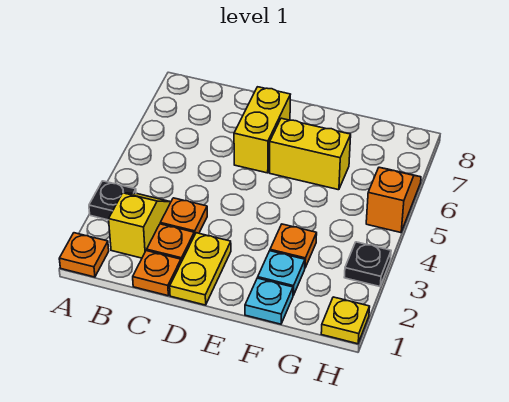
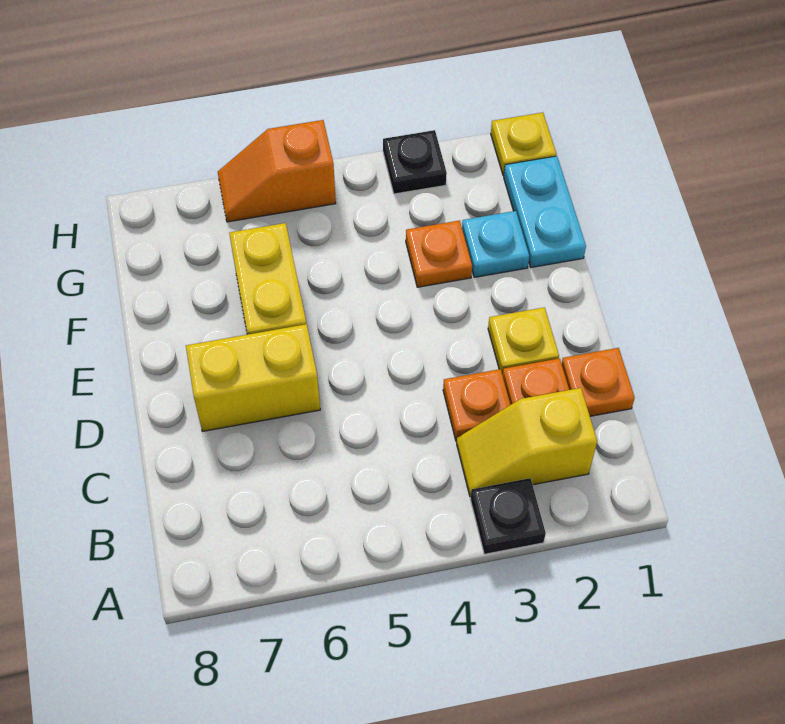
orange 1x1 plate [59,233,109,277] -> none
yellow 1x2 plate [170,233,231,305] -> yellow 1x1 plate [488,307,559,375]
cyan 1x1 plate [245,278,293,324] -> cyan 1x2 plate [504,156,586,268]

